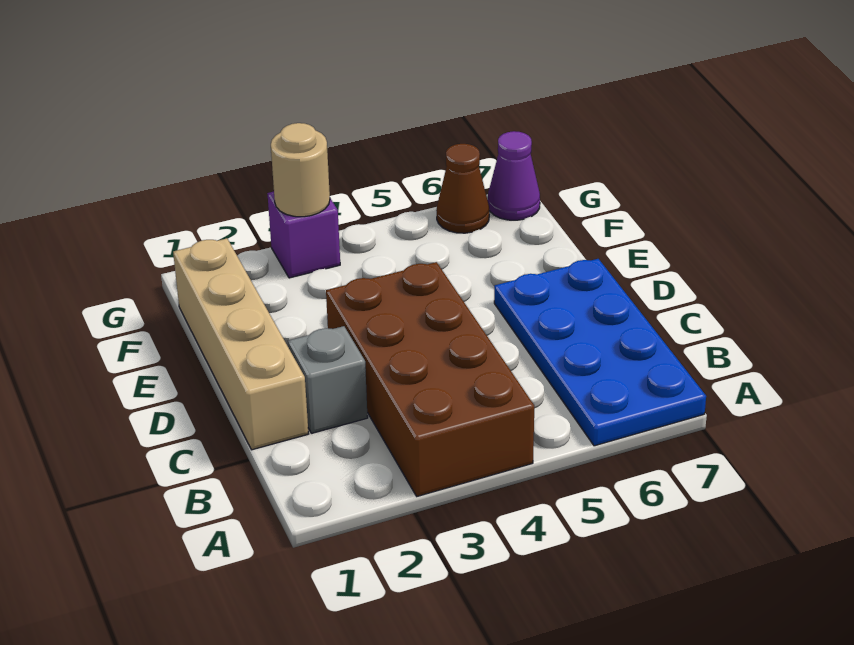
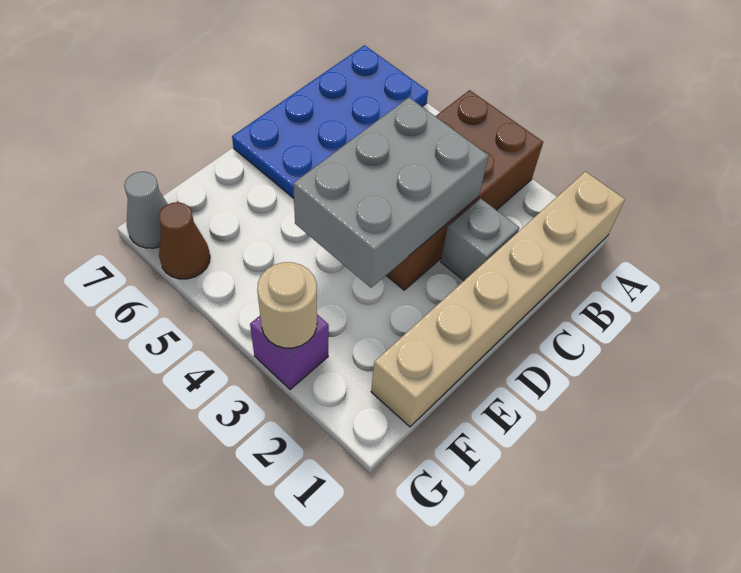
tan 1x4 brick [173,238,308,450] -> tan 1x6 brick [371,172,625,427]
none -> grey 2x3 brick [293,98,489,288]
purple 1x1 cone [488,131,540,220] -> grey 1x1 cone [124,172,167,248]

